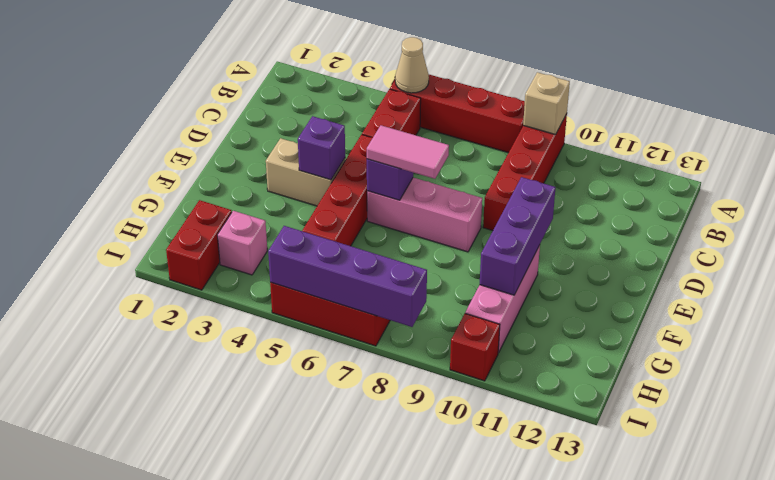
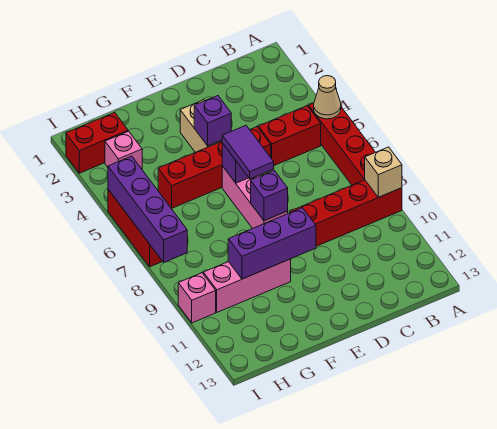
pink 1x2 tile [367,125,449,179] -> purple 1x2 tile [222,125,274,179]
none -> purple 1x1 brick [251,171,288,221]
red 1x1 brick [450,314,500,381] -> pink 1x1 brick [178,273,216,323]

